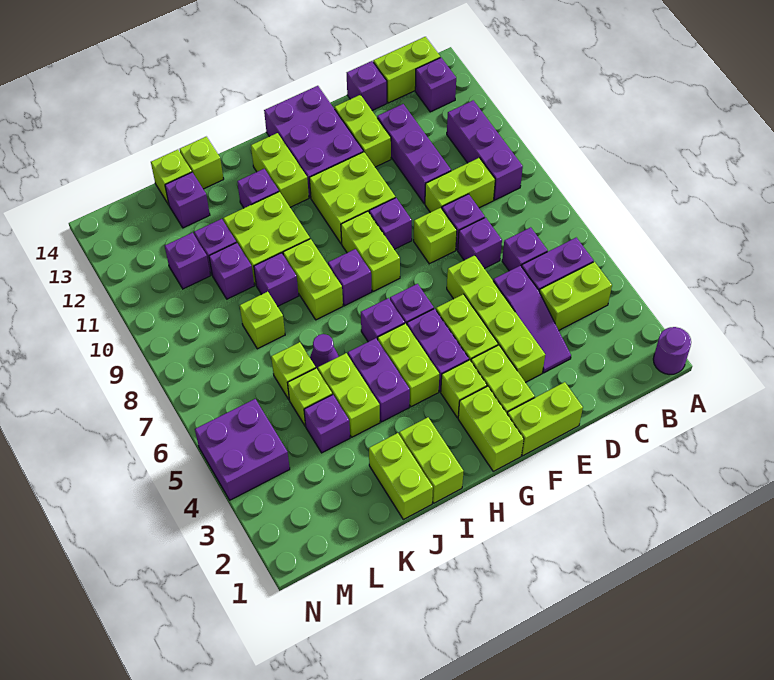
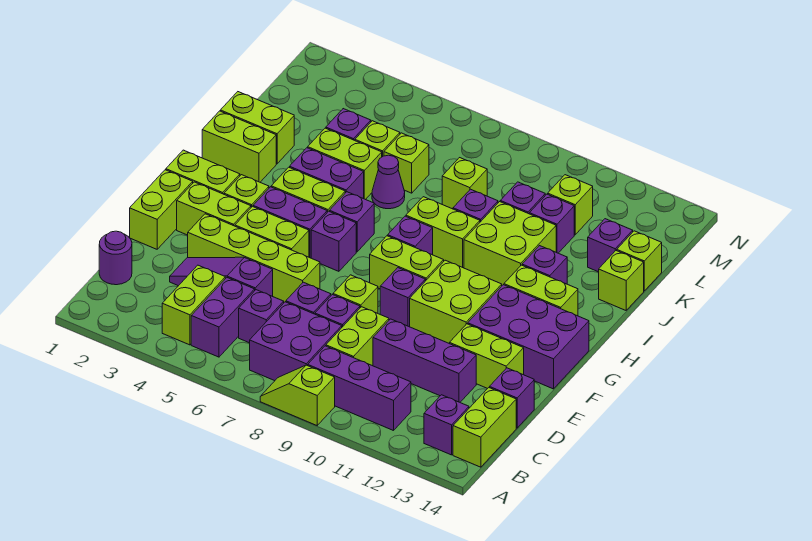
purple 1x1 round brick [653,327,691,375] -> purple 1x1 round brick moved to [99,231,132,285]
none -> lime 1x2 slope [260,365,335,425]
purple 1x1 brick [165,233,210,289] -> lime 1x1 brick [548,175,593,235]
purple 2x2 brick [195,399,290,500] -> purple 2x2 brick moved to [250,302,342,381]

